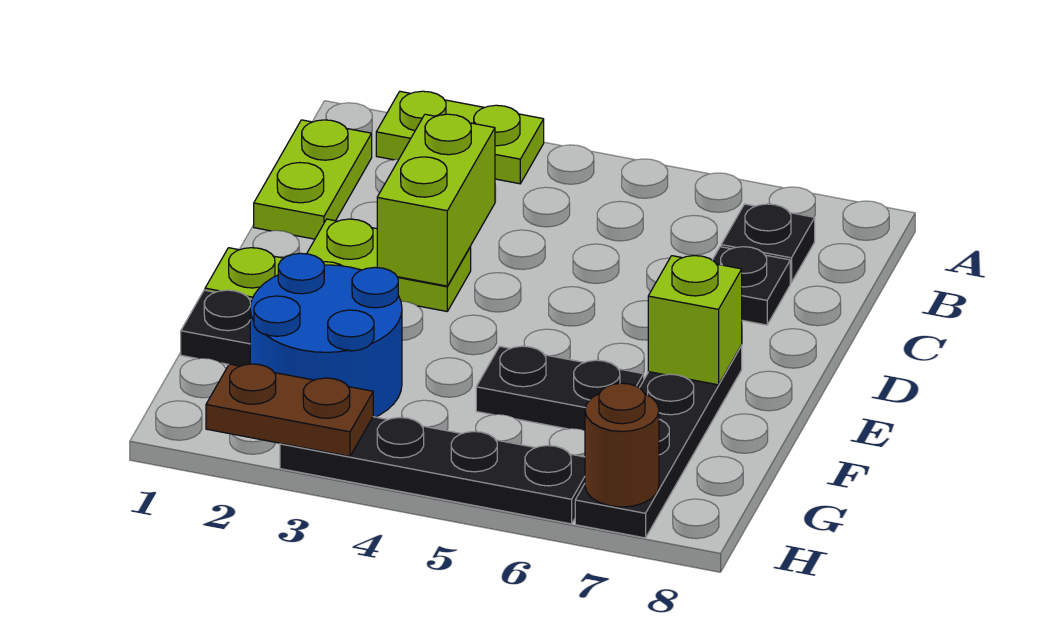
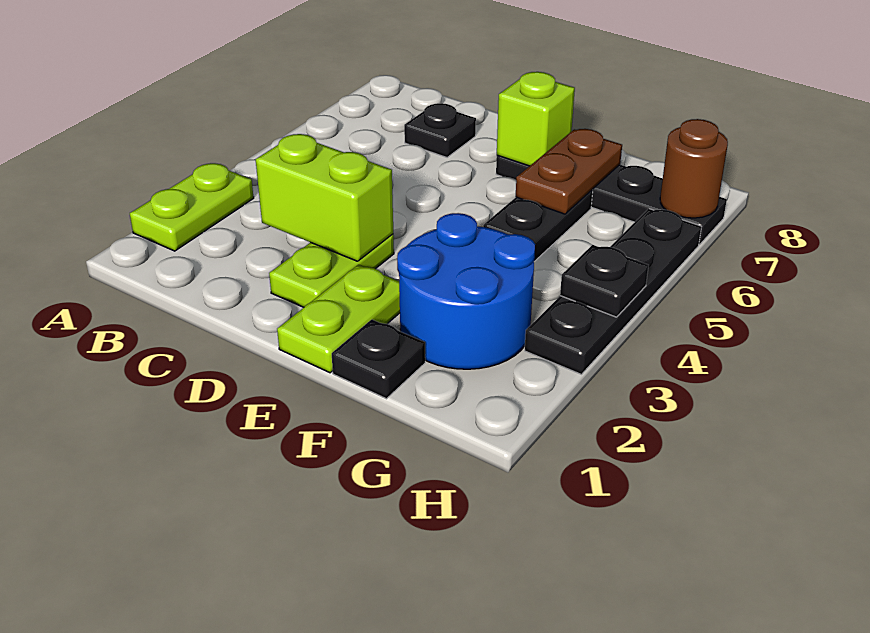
lime 1x2 plate [254,120,372,239] -> none
black 1x1 plate [721,204,815,282] -> black 1x1 plate moved to [560,245,649,317]
brown 1x2 plate [206,364,373,456] -> brown 1x2 plate moved to [516,129,622,214]

